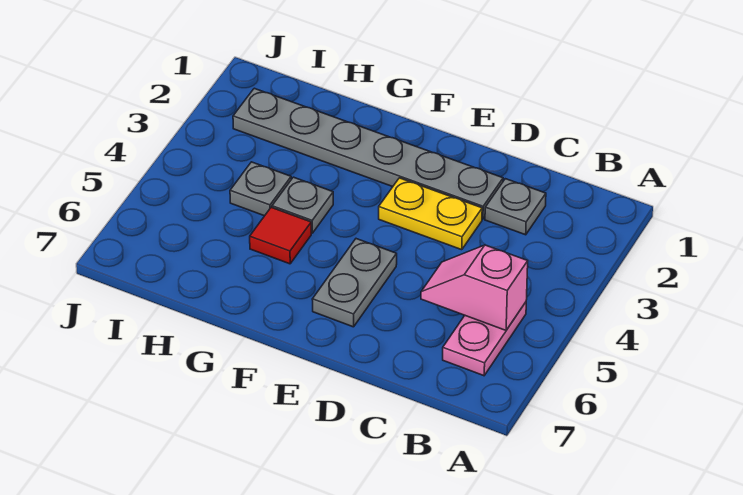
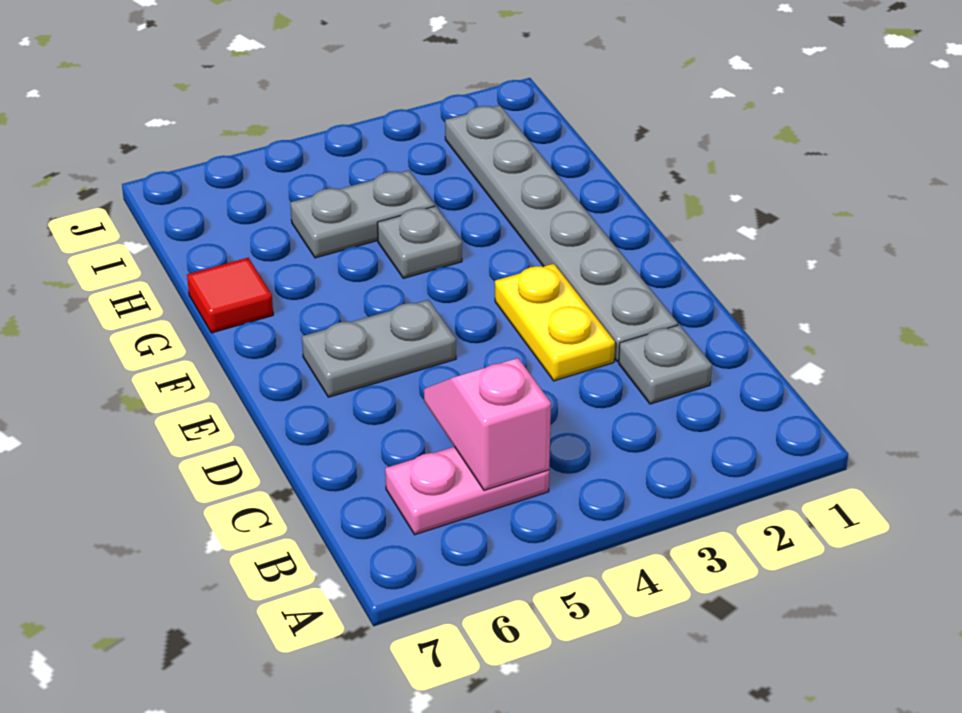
red 1x1 tile [250,207,311,264] -> red 1x1 tile moved to [187,258,273,333]
grey 1x1 plate [230,162,291,216] -> grey 1x2 plate [290,170,435,258]

